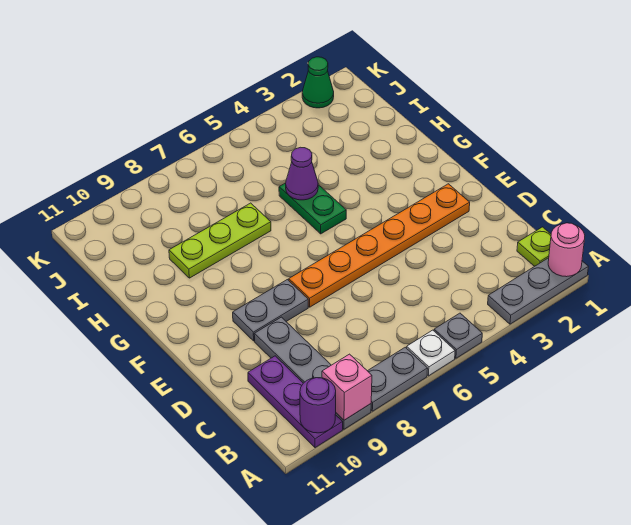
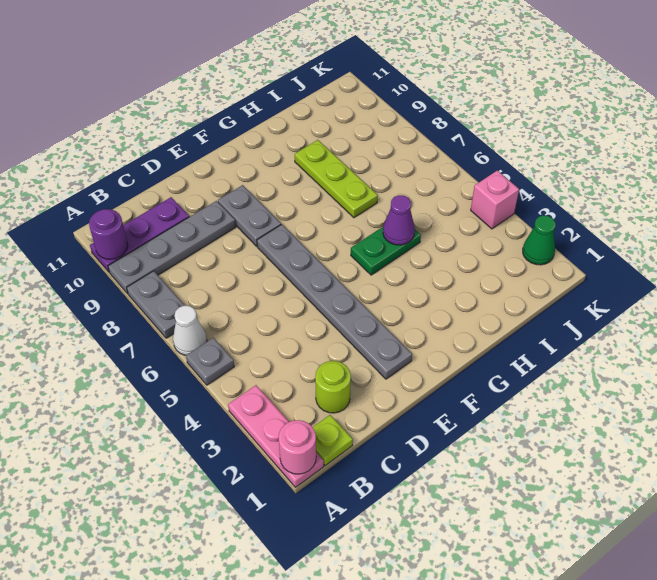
grey 1x3 plate [488,258,588,324] -> pink 1x3 plate [228,385,324,487]
white 1x1 plate [407,330,455,376] -> white 1x1 cone [173,305,207,355]
pink 1x1 brick [322,354,372,420] -> pink 1x1 brick moved to [471,171,519,229]
none -> lime 1x1 round brick [315,361,351,413]
orange 1x6 plate [289,184,470,307] -> grey 1x6 plate [257,225,412,379]

